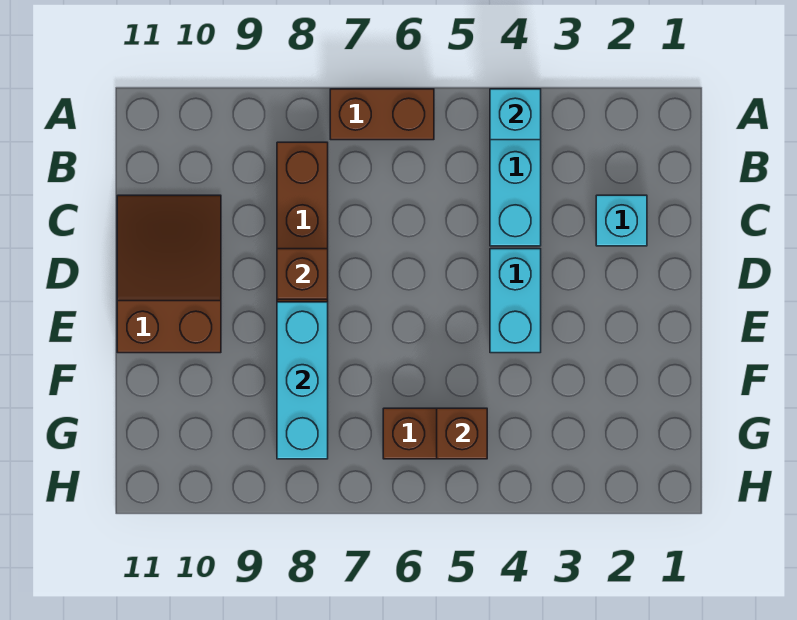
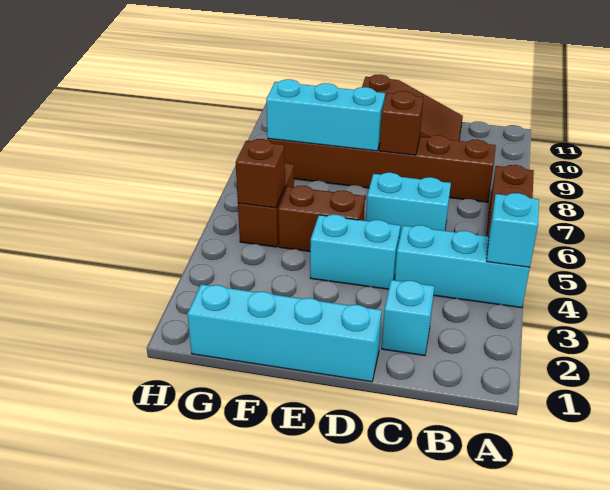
none -> cyan 1x2 brick [366,173,451,235]
none -> cyan 1x4 brick [188,284,382,382]
none -> brown 1x2 brick [278,186,365,251]

